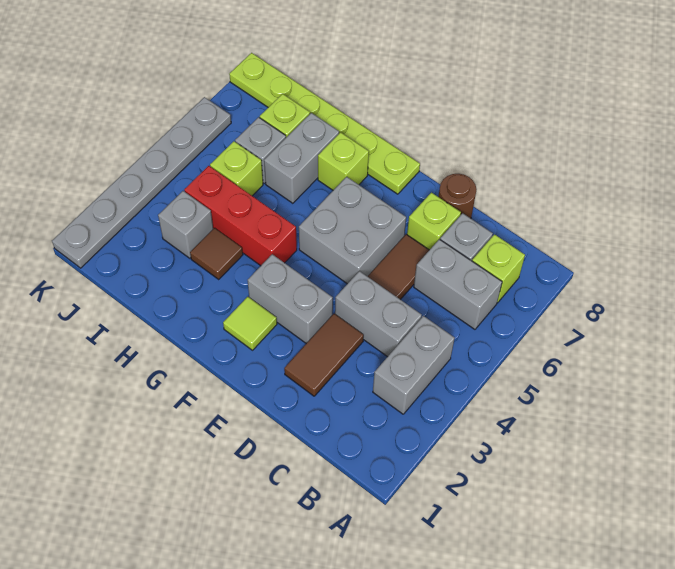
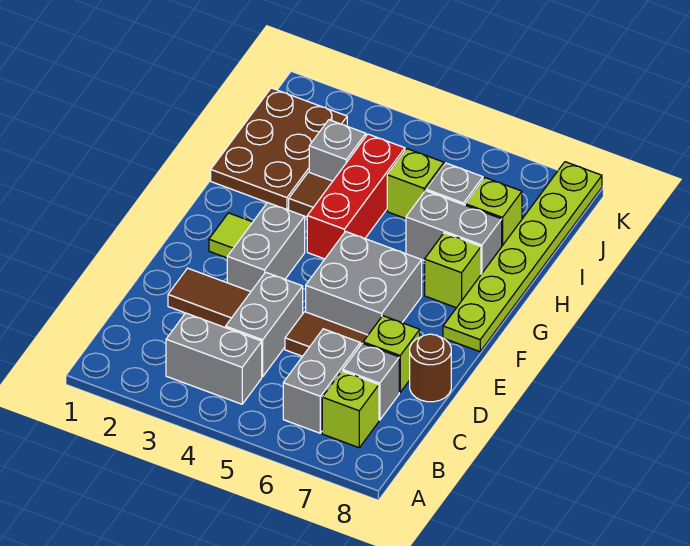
none -> brown 2x3 plate [211,88,347,210]
grey 1x6 plate [52,97,231,268] -> none

